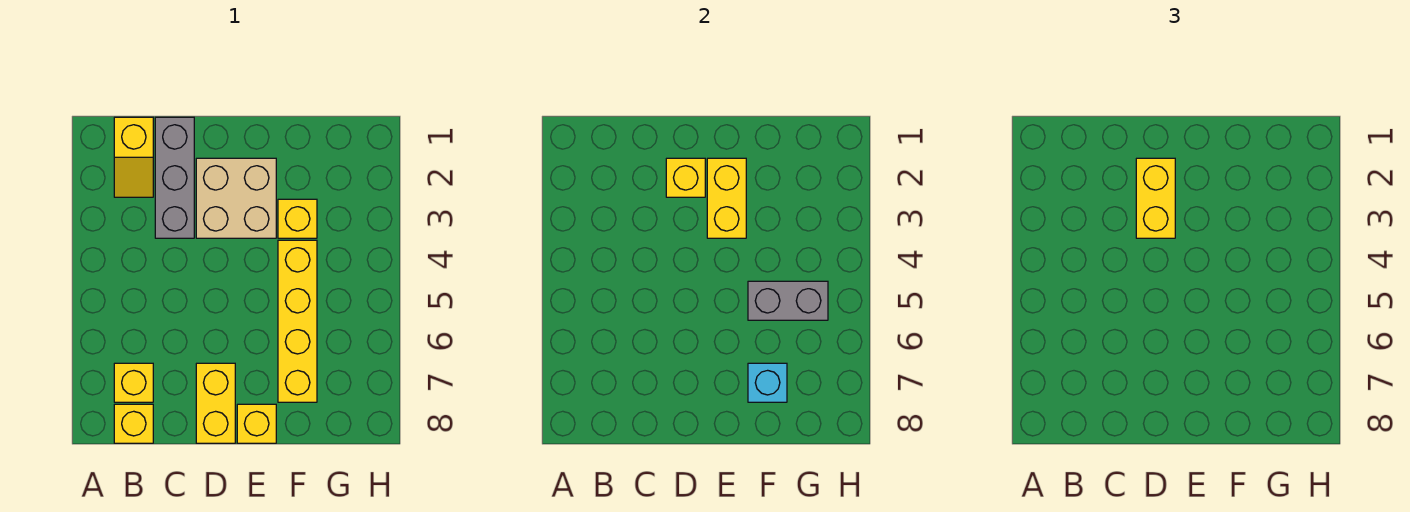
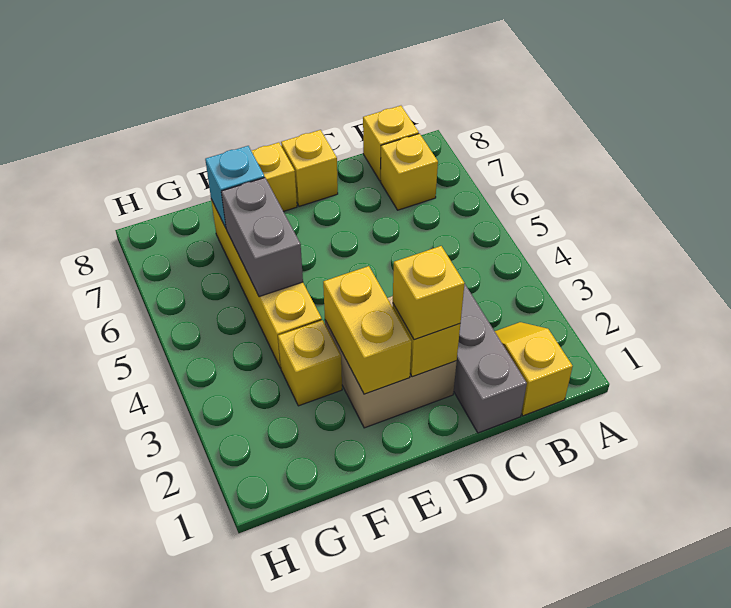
yellow 1x2 brick [1136,158,1175,238] -> yellow 1x1 brick [393,246,465,340]
yellow 1x2 brick [196,363,235,443] -> yellow 1x1 brick [281,130,338,206]
grey 1x2 brick [748,281,828,320] -> grey 1x2 brick turned to [221,178,303,297]

